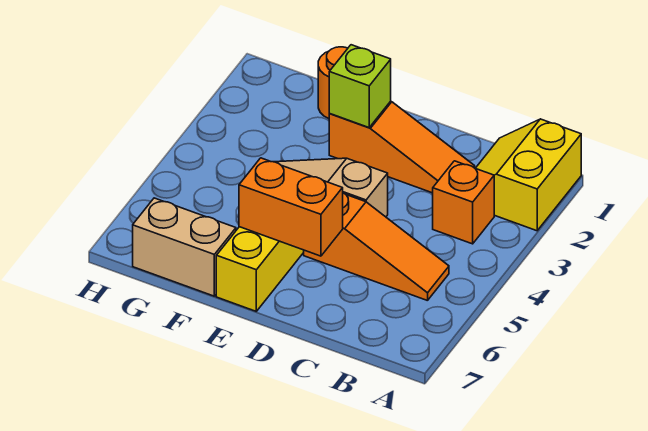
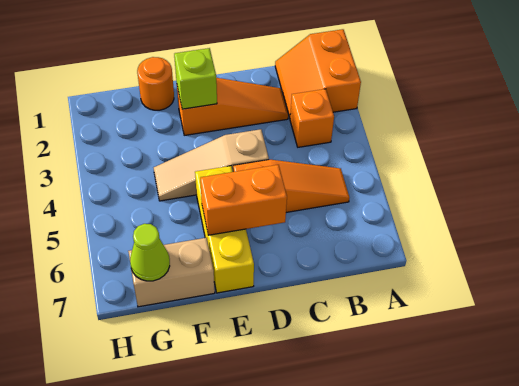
yellow 2x2 slope [476,119,581,231] -> orange 2x2 slope [275,29,361,118]
none -> lime 1x1 cone [130,224,170,281]

